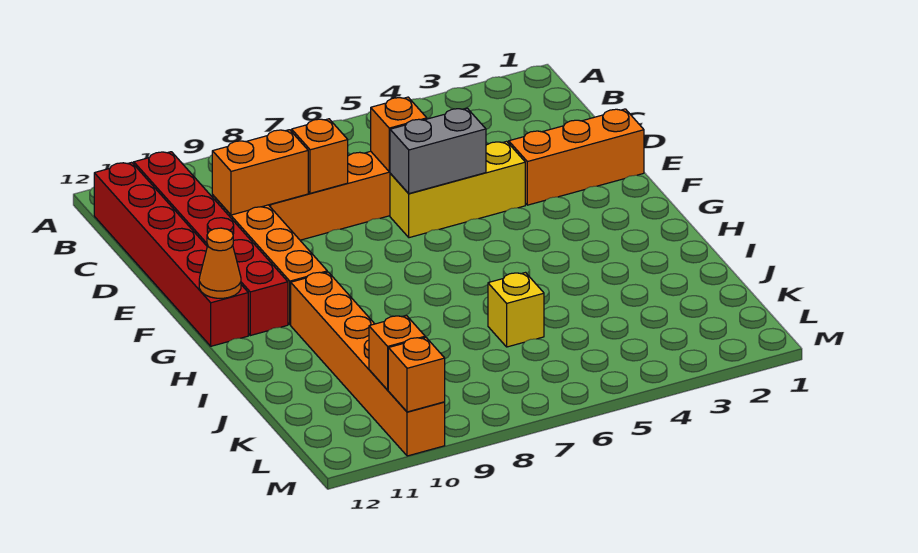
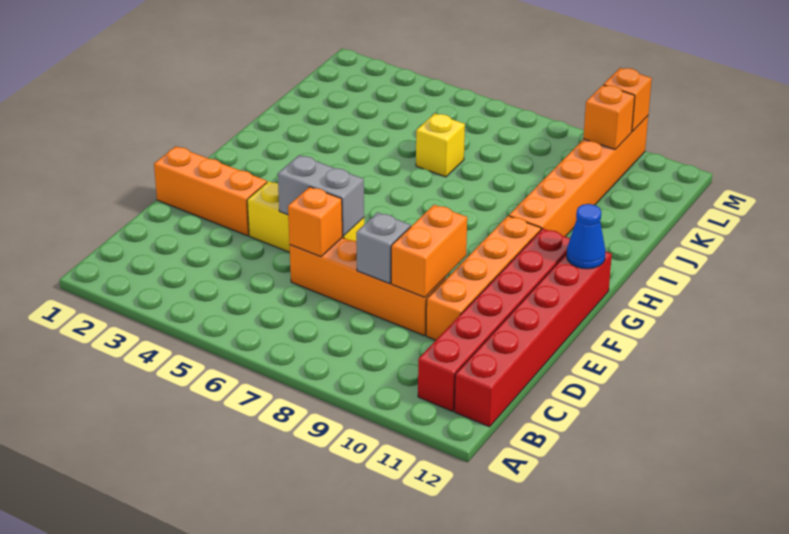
orange 1x1 brick [292,119,348,193] -> grey 1x1 brick [356,212,411,283]
orange 1x2 brick [212,130,308,215] -> orange 1x2 brick turned to [391,205,467,297]
orange 1x1 cone [199,228,241,298] -> blue 1x1 cone [567,204,605,269]

